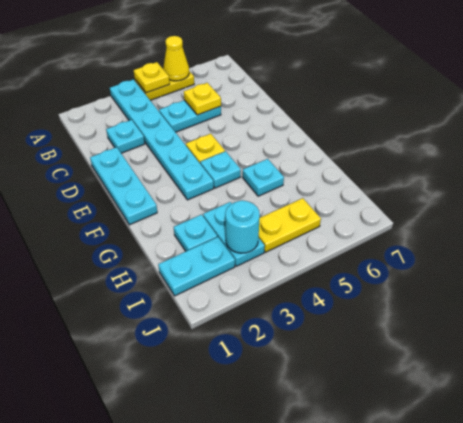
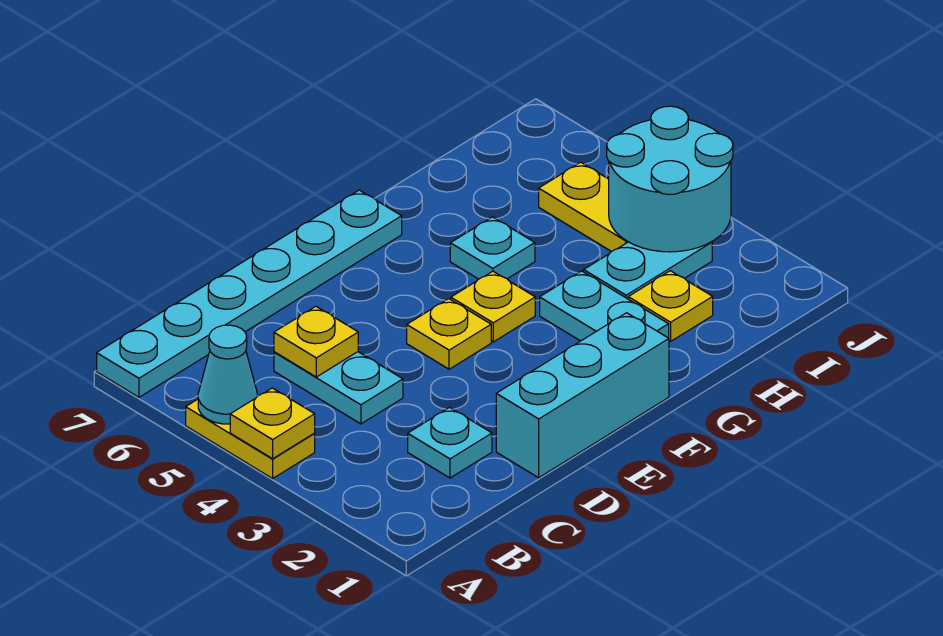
cyan 1x6 plate [110,79,214,200] -> cyan 1x6 plate moved to [97,190,402,397]
yellow 1x1 cone [163,36,189,81] -> cyan 1x1 cone [198,325,257,424]
cyan 1x3 plate [90,147,157,225] -> cyan 1x3 brick [496,313,669,478]
cyan 1x1 plate [200,151,241,188] -> yellow 1x1 plate [451,271,535,342]
cyan 1x1 plate [174,215,217,251] -> yellow 1x1 plate [628,271,713,341]
cyan 1x2 plate [158,237,235,296] -> cyan 1x2 plate moved to [540,271,669,341]
cyan 1x1 round brick [225,200,260,253] -> cyan 2x2 round brick [607,106,733,252]

